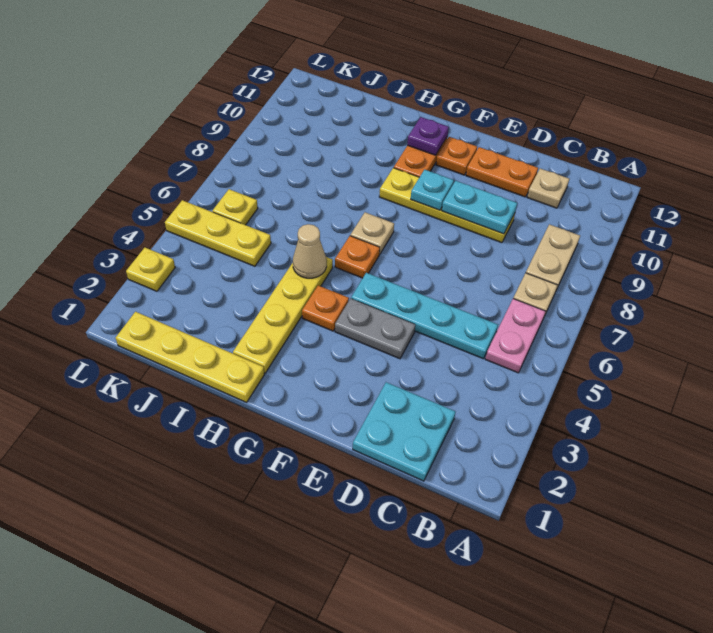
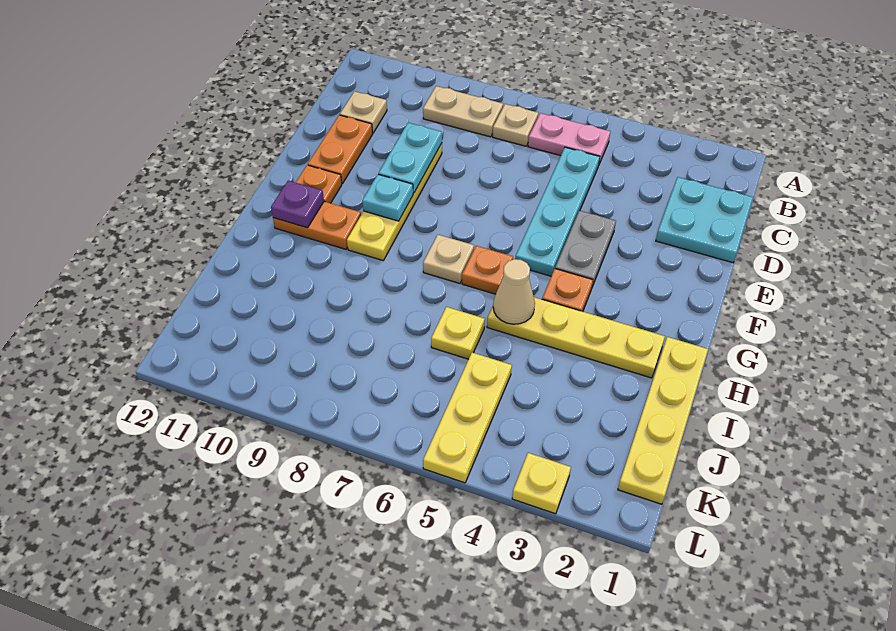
yellow 1x1 plate [212,189,258,225] -> yellow 1x1 plate moved to [431,307,485,359]

